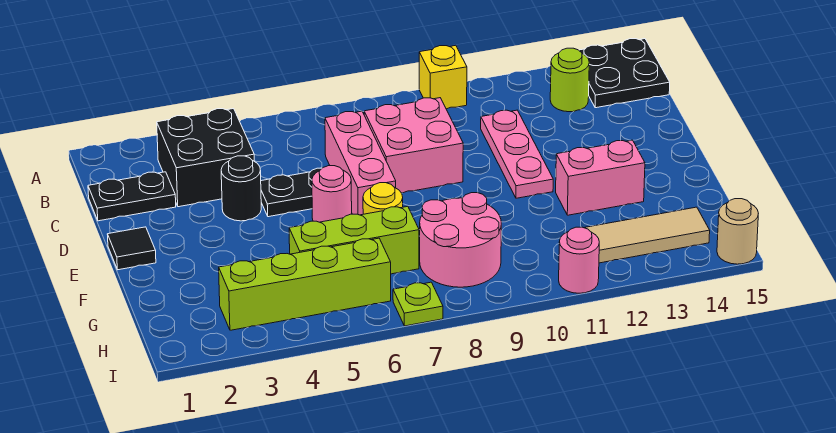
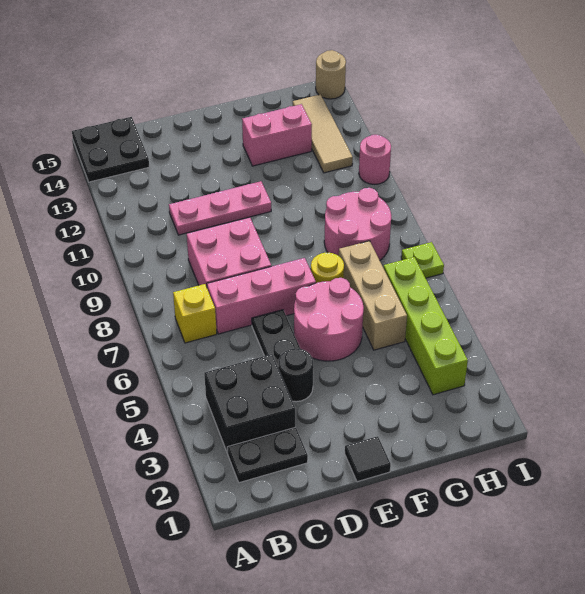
yellow 1x1 brick [419,45,467,109] -> yellow 1x1 brick moved to [173,284,217,343]
lime 1x1 round brick [550,48,589,112] -> none
black 1x2 plate [88,172,176,221] -> black 1x2 plate turned to [227,427,308,483]
pink 1x1 round brick [312,166,352,222] -> pink 2x2 round brick [294,278,364,361]
pink 1x2 brick [556,140,645,215] -> pink 1x2 brick turned to [242,104,312,166]
lime 1x3 brick [289,206,419,274] -> tan 1x3 brick [339,241,407,350]

